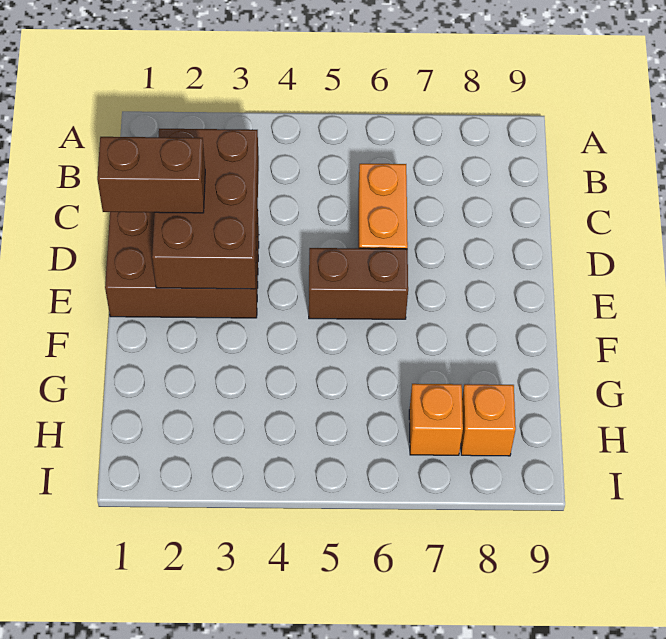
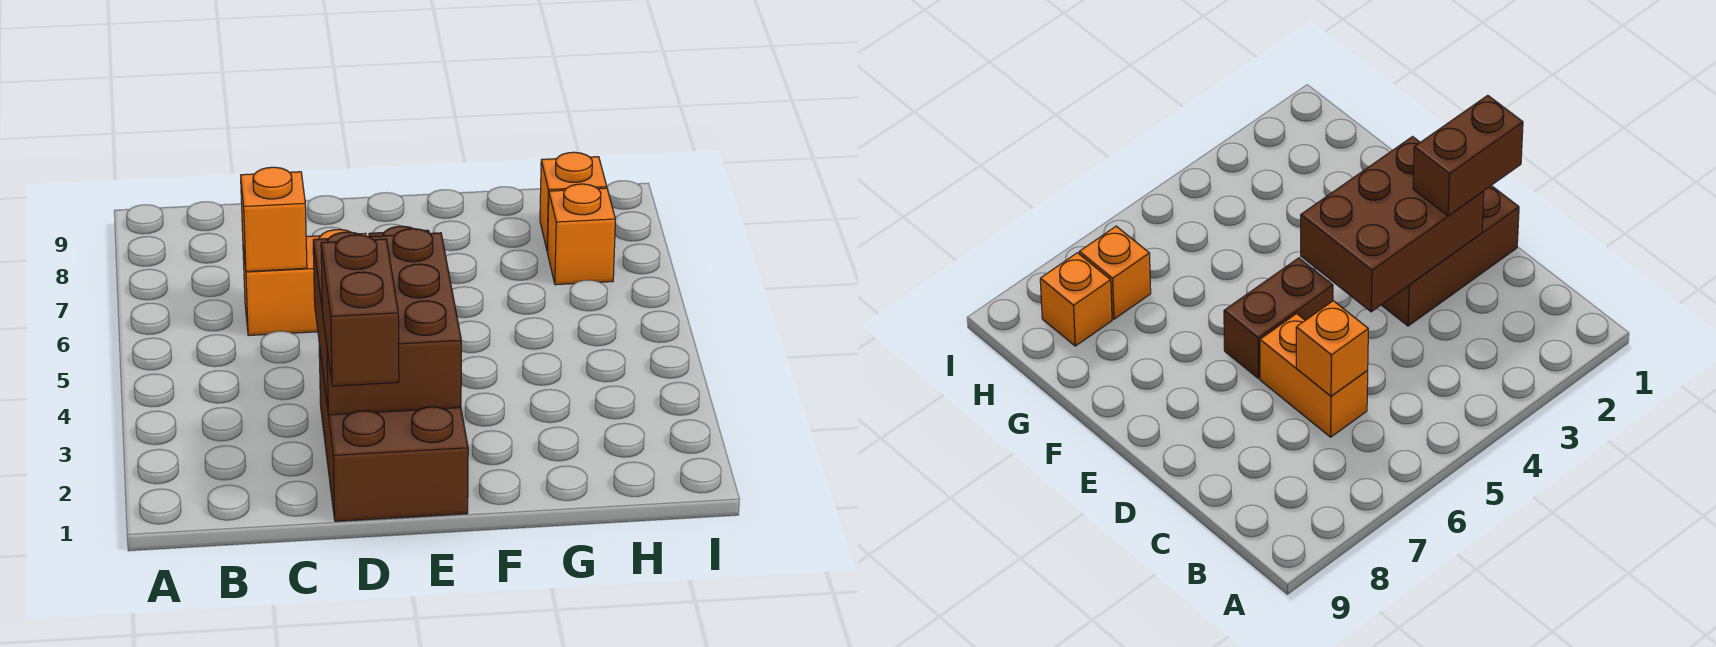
brown 2x3 brick [152,129,259,289] -> brown 2x3 brick turned to [313,229,461,415]
none -> orange 1x1 brick [241,167,307,271]

